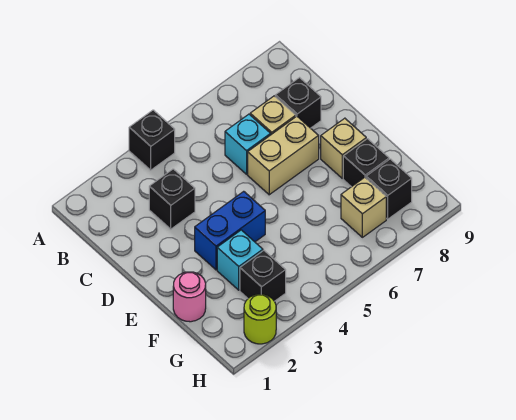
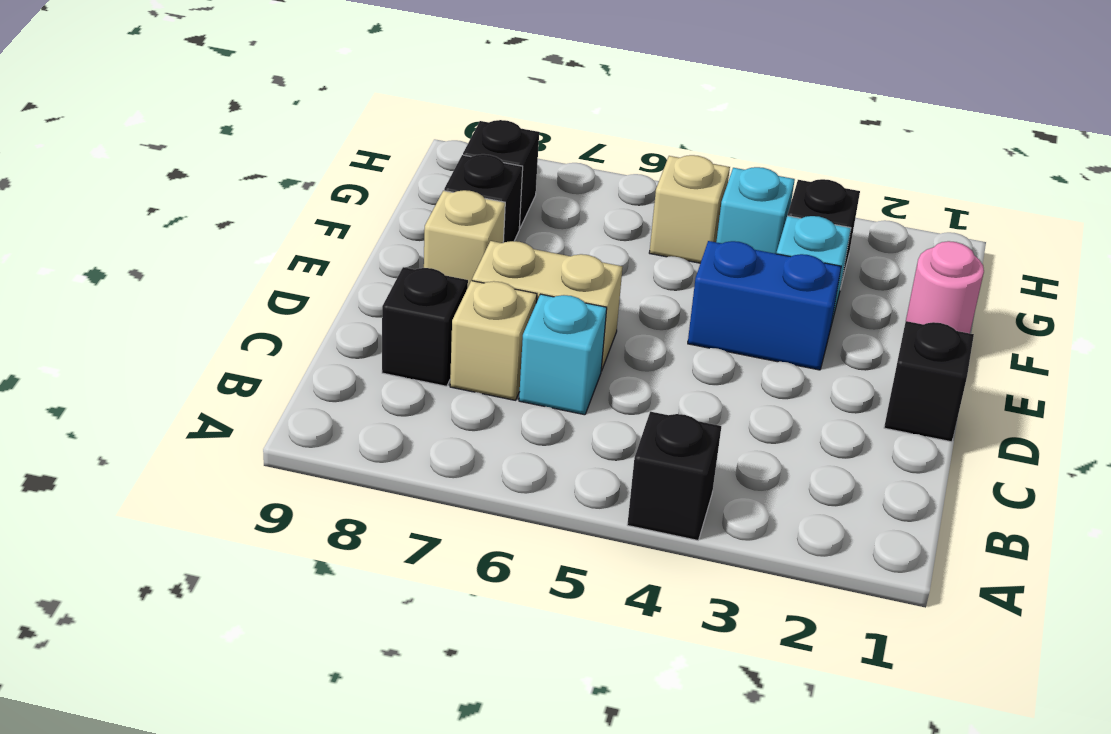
black 1x1 brick [149,169,195,229] -> black 1x1 brick moved to [884,321,974,442]
none -> cyan 1x1 brick [716,167,795,254]
tan 1x1 brick [341,177,386,237] -> tan 1x1 brick moved to [649,155,730,263]
lime 1x1 round brick [244,294,276,344] -> none

